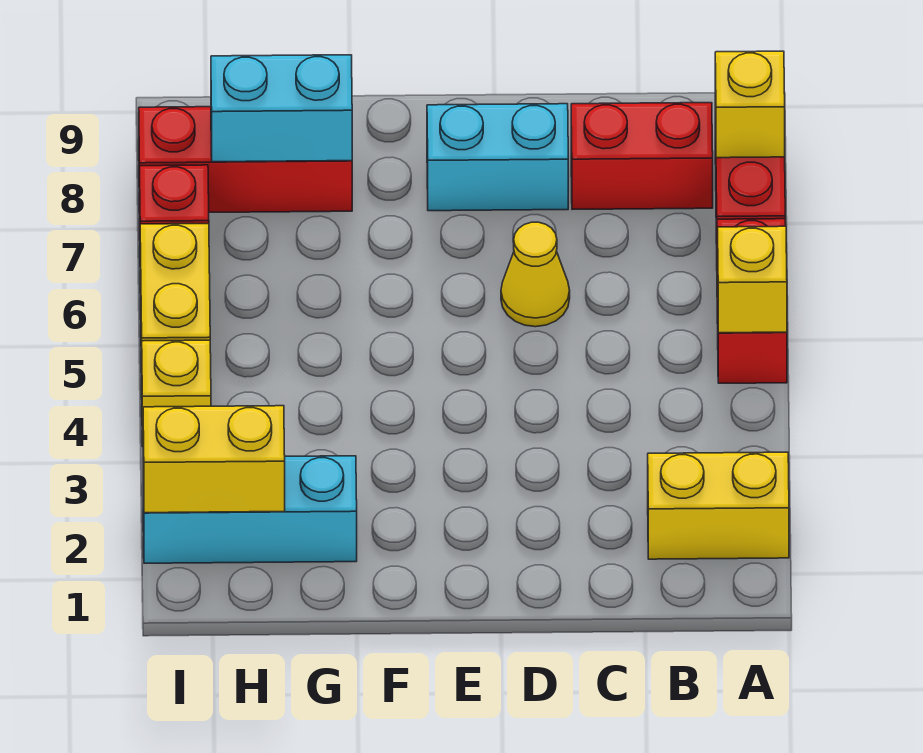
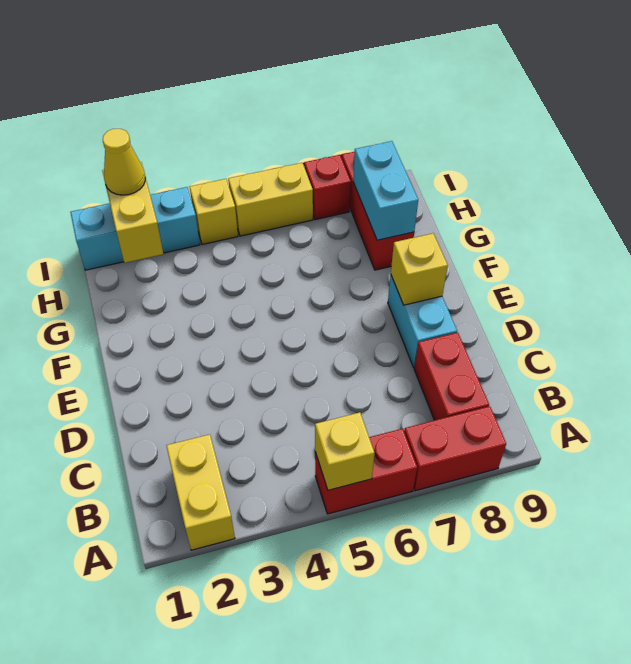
yellow 1x1 brick [715,51,785,158] -> yellow 1x1 brick moved to [391,233,448,305]
yellow 1x1 cone [501,222,570,327] -> yellow 1x1 cone moved to [103,129,145,195]
cyan 1x3 brick [143,456,357,563] -> cyan 1x3 brick turned to [70,187,200,270]

